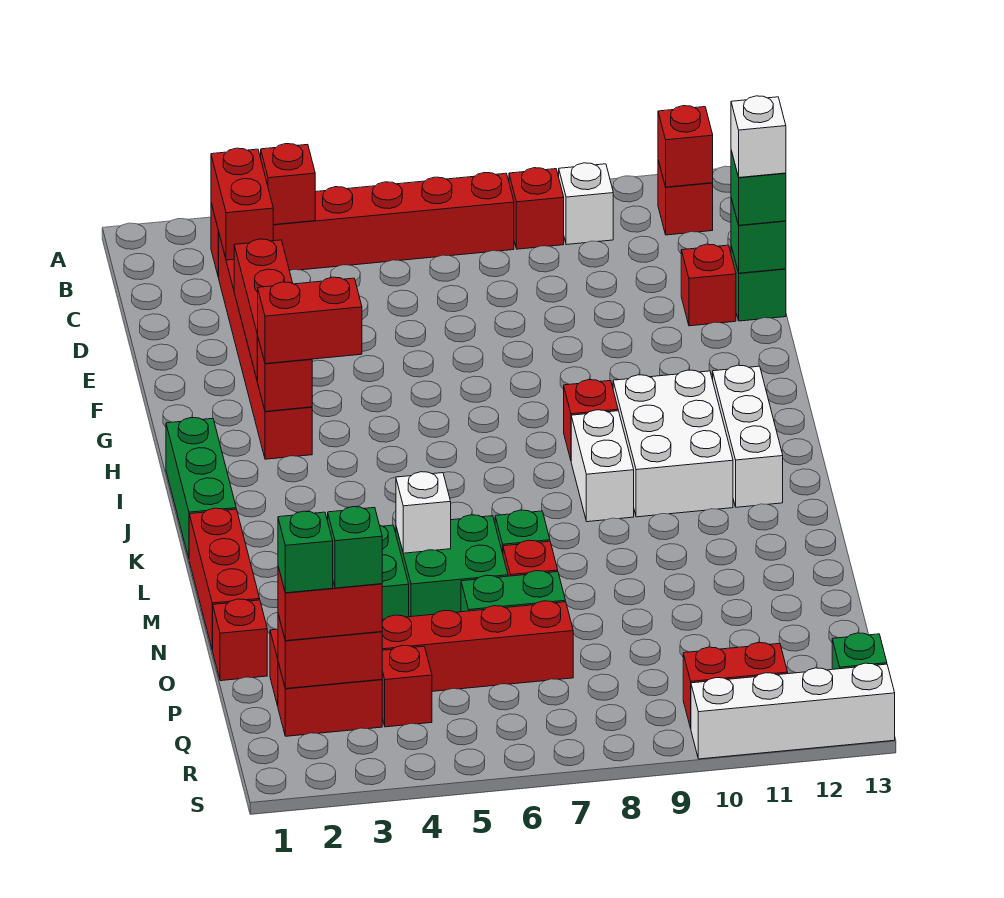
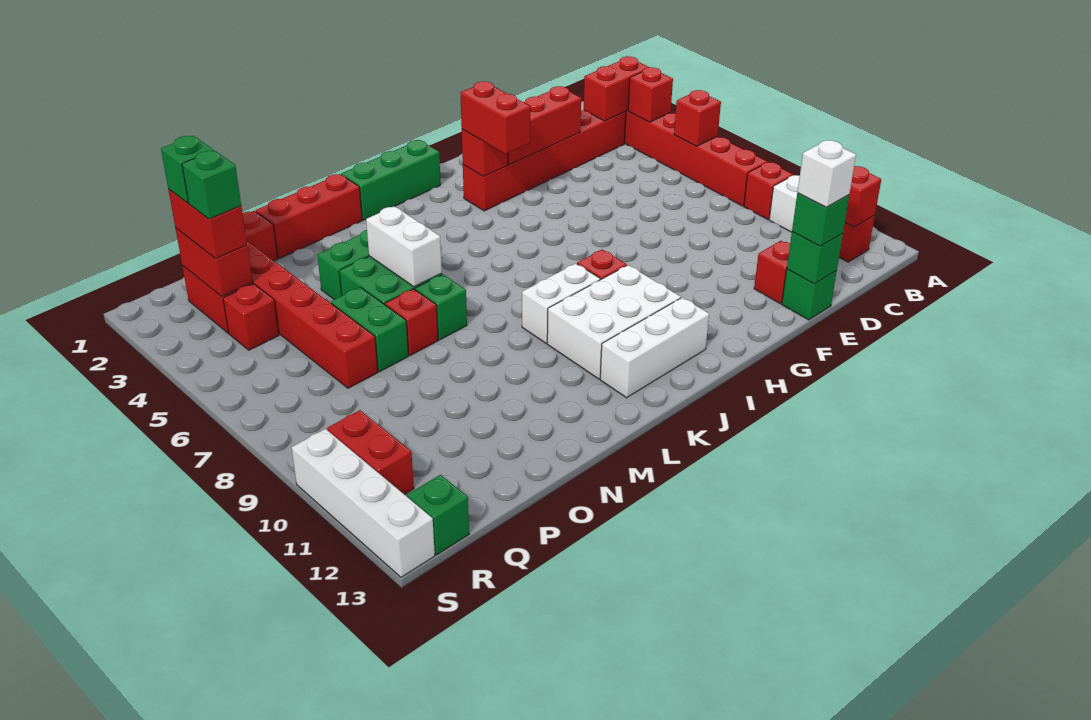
none -> red 1x1 brick [674,90,721,146]
white 1x1 brick [396,472,451,553] -> white 1x2 brick [366,206,442,287]

